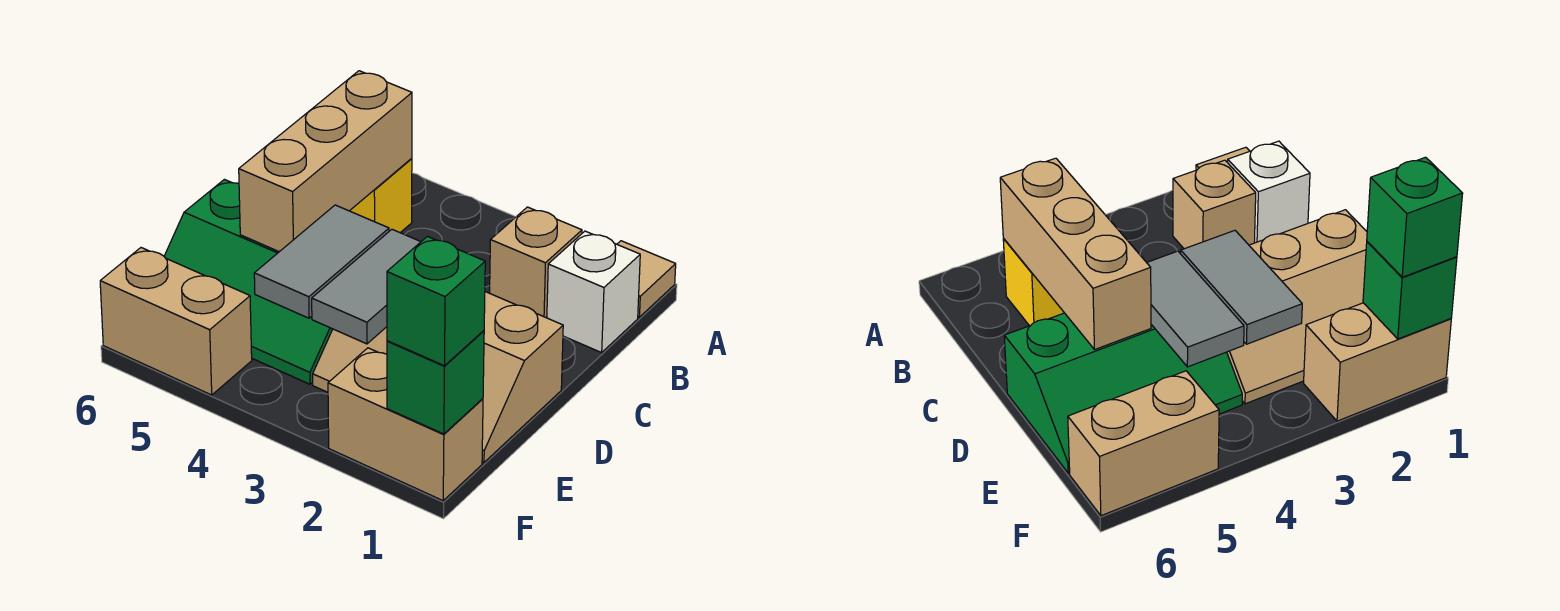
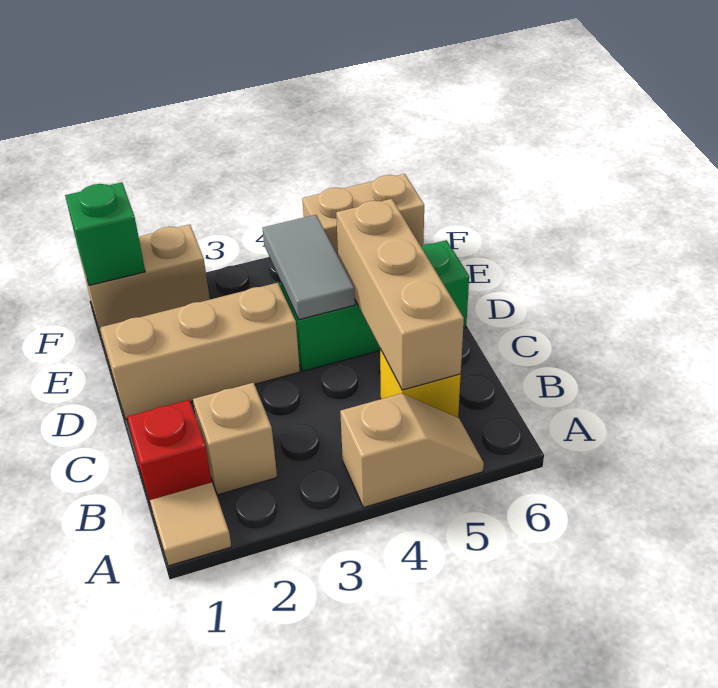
none -> tan 1x2 slope [340,393,484,508]
white 1x1 brick [547,231,640,353] -> red 1x1 brick [127,400,212,509]
grey 1x2 tile [312,229,421,344] -> none
green 1x1 brick [387,237,485,366] -> none

